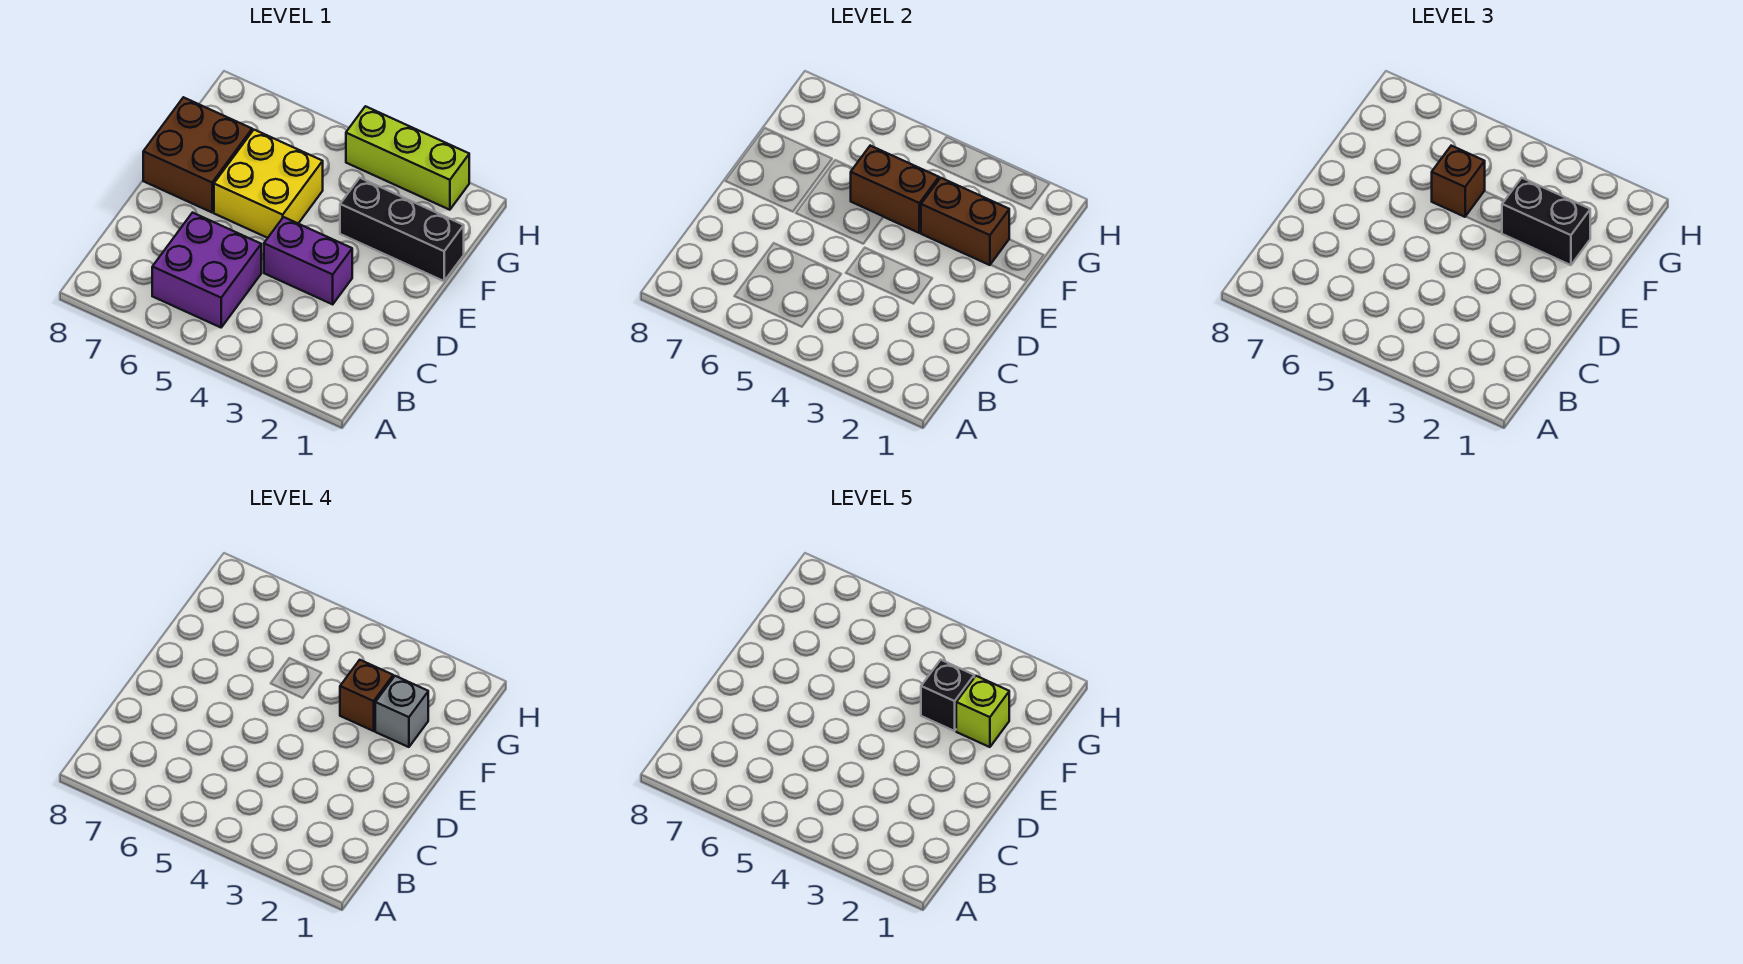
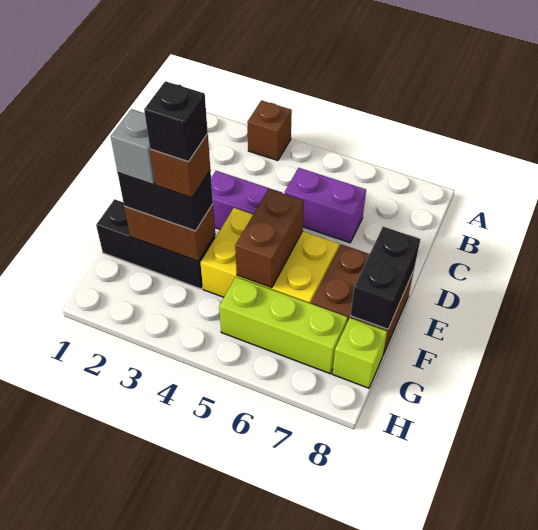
purple 2x2 brick [152,213,261,327] -> purple 1x2 brick [285,168,366,243]
yellow 2x2 brick [214,130,323,238] -> yellow 2x3 brick [200,208,339,304]
none -> black 1x2 brick [351,227,420,329]
lime 1x1 brick [956,676,1009,747] -> lime 1x1 brick moved to [332,318,387,388]
brown 1x2 brick [851,146,939,233] -> brown 1x2 brick turned to [235,189,304,288]
brown 1x1 brick [1432,146,1485,217] -> brown 1x1 brick moved to [247,100,292,161]
lime 1x3 brick [346,106,469,210] -> lime 1x3 brick moved to [219,277,348,374]

